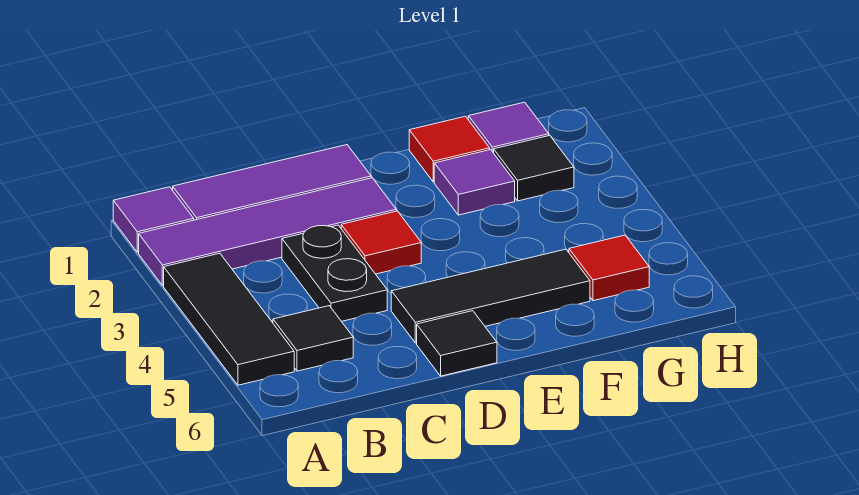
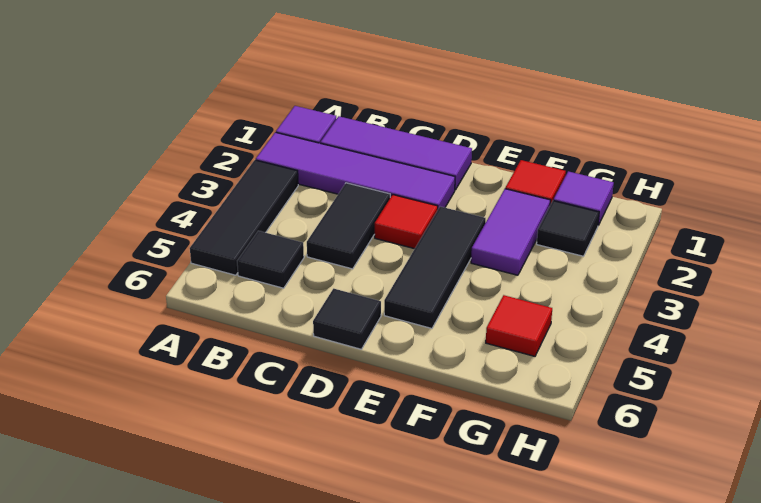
black 1x2 plate [282,225,387,321] -> black 1x2 tile [307,183,390,269]
black 1x3 tile [391,249,590,343] -> black 1x3 tile turned to [384,207,486,328]
purple 1x1 tile [434,150,515,215] -> purple 1x2 tile [471,189,550,275]

